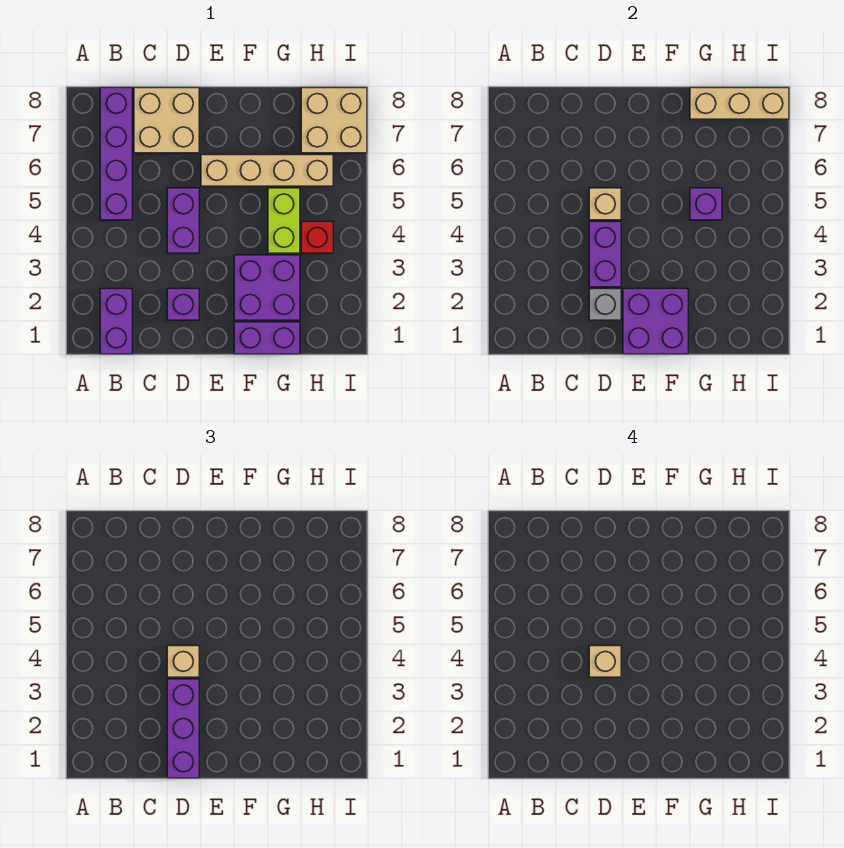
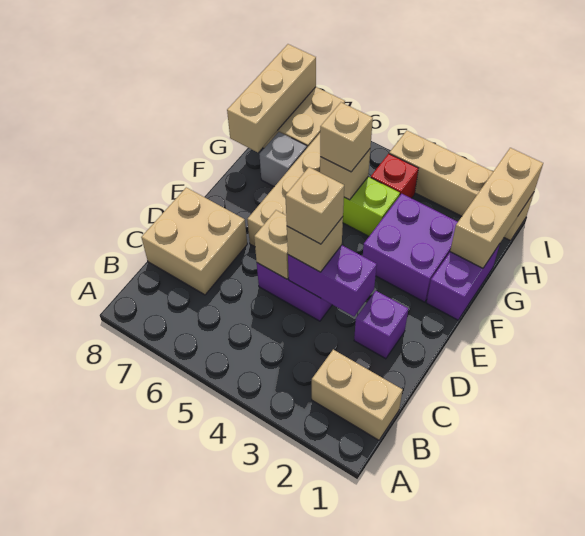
purple 1x2 brick [100,289,132,354] -> tan 1x2 brick [312,350,403,440]
purple 1x4 brick [100,88,132,220] -> none
purple 1x3 brick [167,679,199,778] -> none
grey 1x1 brick [589,289,621,320] -> grey 1x1 brick moved to [259,132,307,187]
purple 2x2 brick [623,289,688,354] -> none
none -> tan 1x3 brick [450,148,543,268]
purple 1x1 brick [690,188,722,220] -> tan 1x1 brick [320,149,370,200]
none -> tan 1x1 brick [320,102,373,172]
none -> tan 1x4 brick [389,131,534,241]

